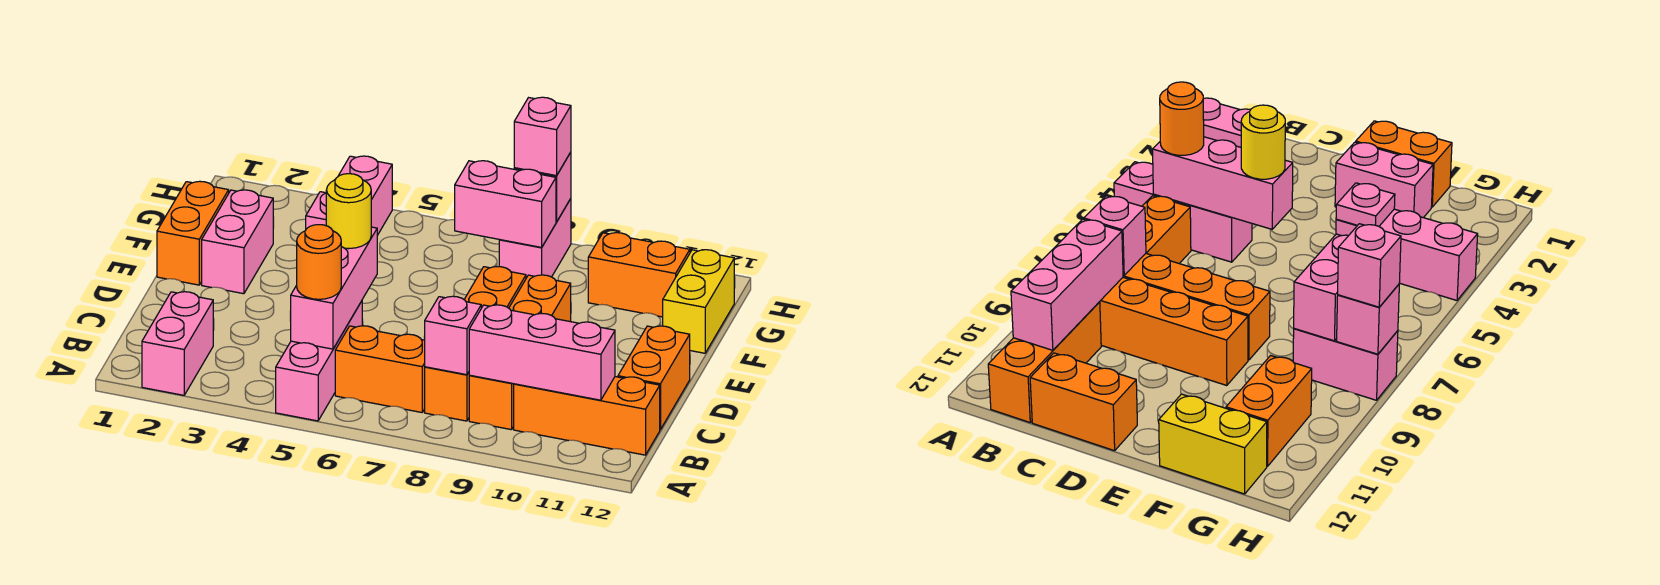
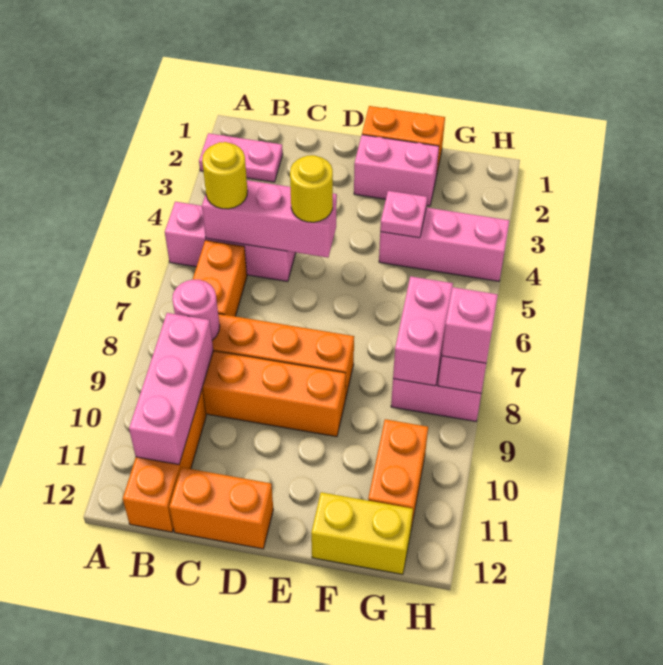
pink 1x2 brick [142,292,213,395] -> pink 1x2 plate [199,133,283,182]
orange 1x1 round brick [297,225,341,299] -> yellow 1x1 round brick [202,142,247,209]
pink 1x1 brick [424,296,481,375] -> pink 1x1 round brick [172,280,220,340]

